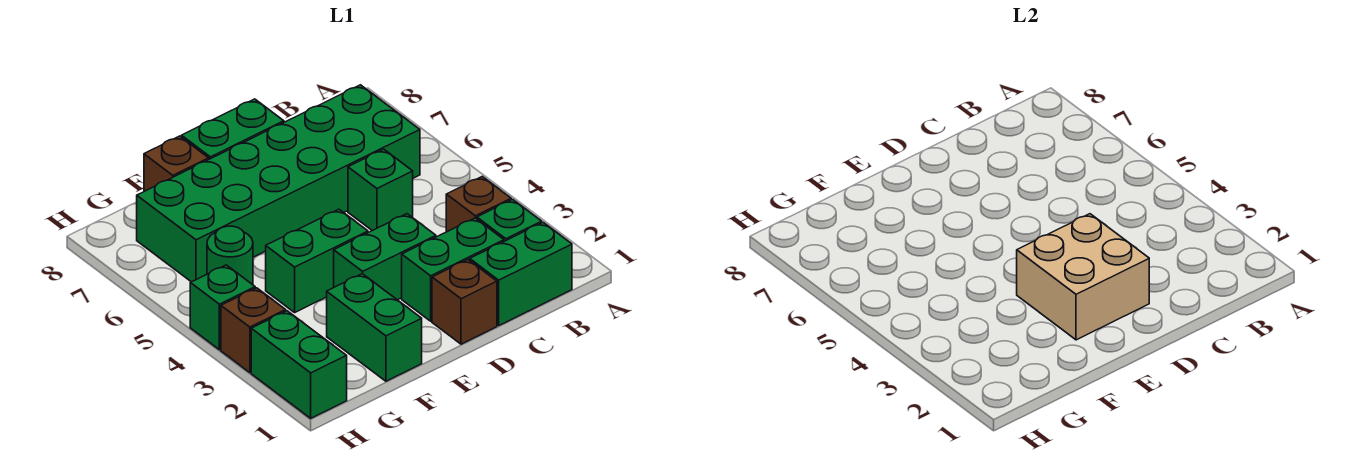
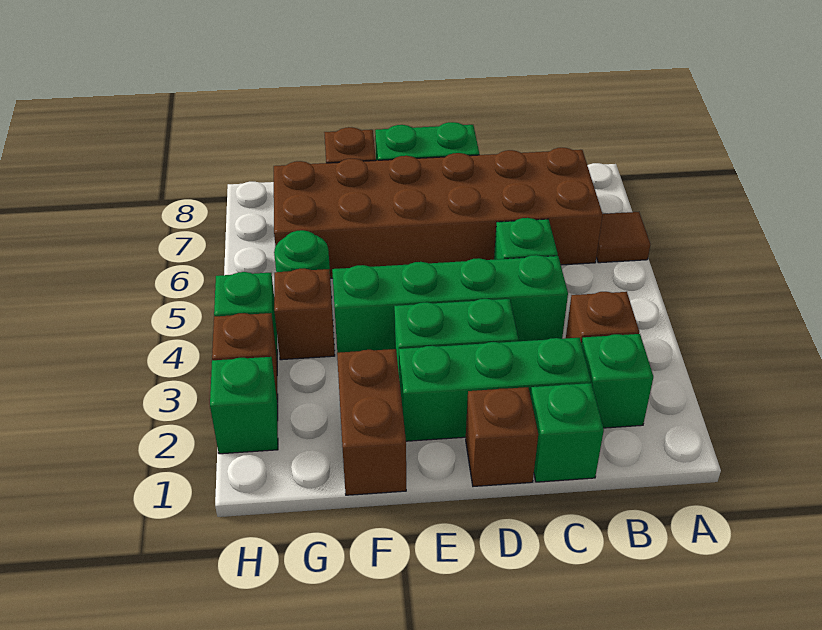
none -> brown 1x1 tile [596,212,650,263]
green 1x2 brick [470,223,572,325] -> green 1x1 brick [530,383,604,482]
green 2x6 brick [137,85,420,282] -> brown 2x6 brick [274,148,603,278]
green 1x2 brick [402,218,504,321] -> green 1x3 brick [399,338,591,441]
tan 2x2 brick [1017,214,1149,340] -> none
green 1x2 brick [266,209,368,312] -> green 1x4 brick [332,255,568,353]
green 1x2 brick [327,274,422,381] -> brown 1x2 brick [337,349,406,495]
none -> brown 1x1 brick [274,269,335,360]
green 1x2 brick [251,311,347,418] -> green 1x1 brick [210,357,278,454]

